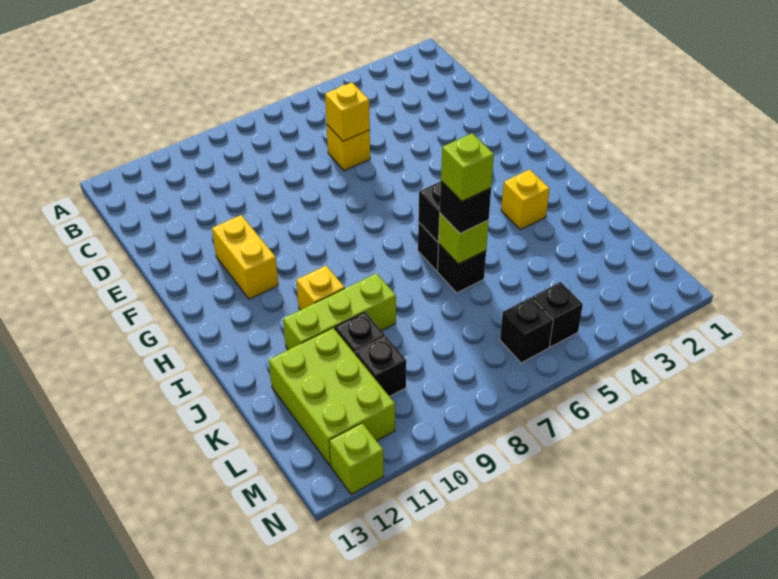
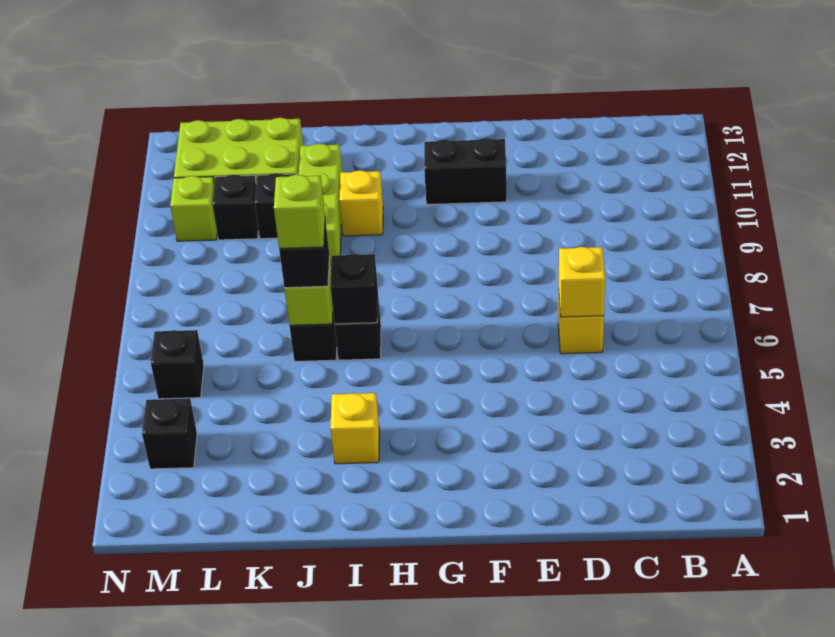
yellow 1x2 brick [212,215,278,299] -> black 1x2 brick [424,138,507,205]
black 1x1 brick [500,297,553,363] -> black 1x1 brick moved to [142,398,197,469]
lime 1x1 brick [329,423,384,494] -> lime 1x1 brick moved to [170,176,217,241]

